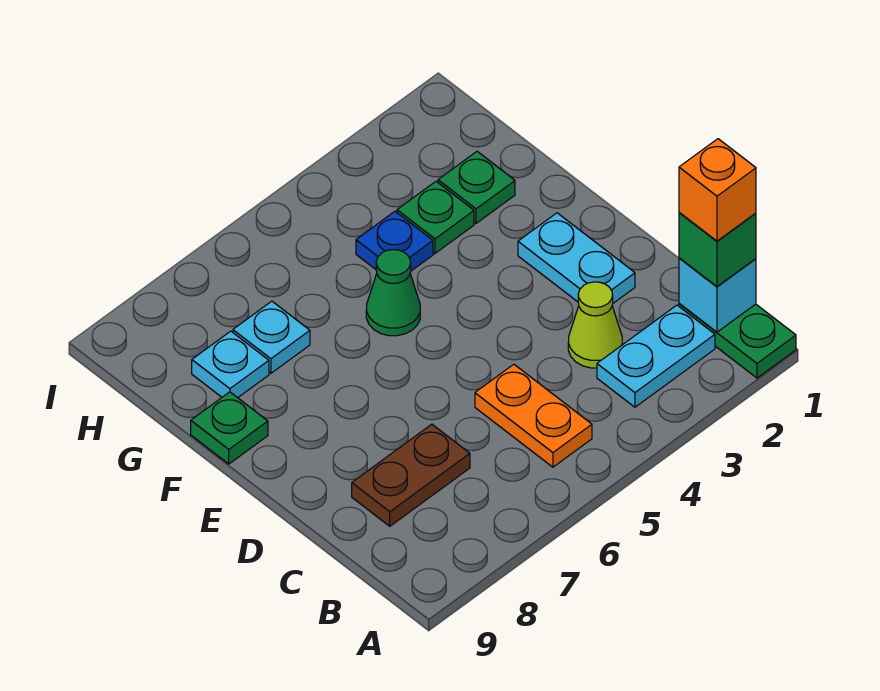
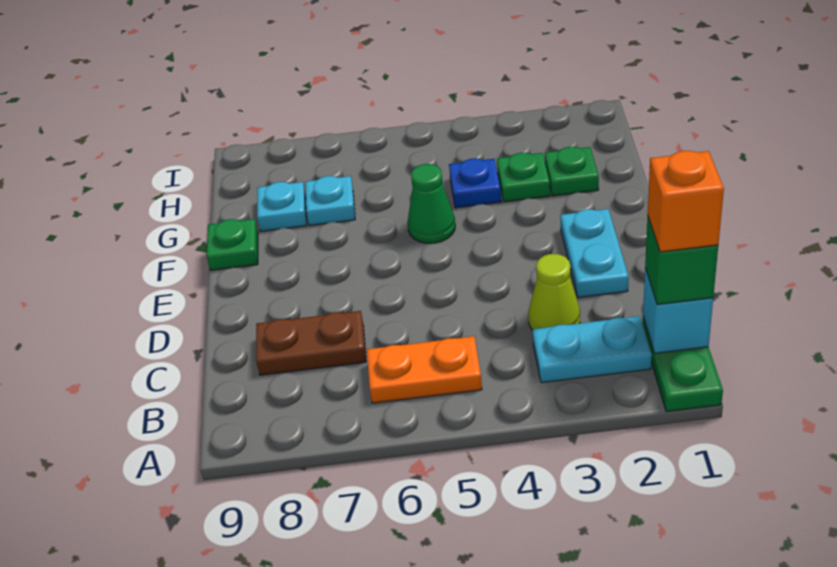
orange 1x2 plate [475,364,592,467] -> orange 1x2 plate turned to [367,336,482,403]

